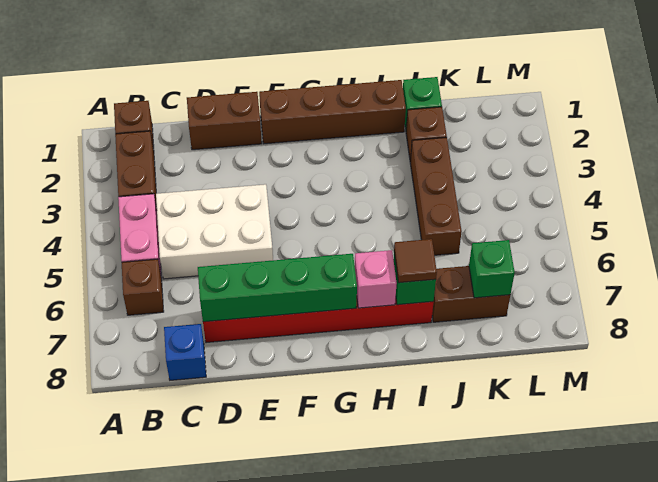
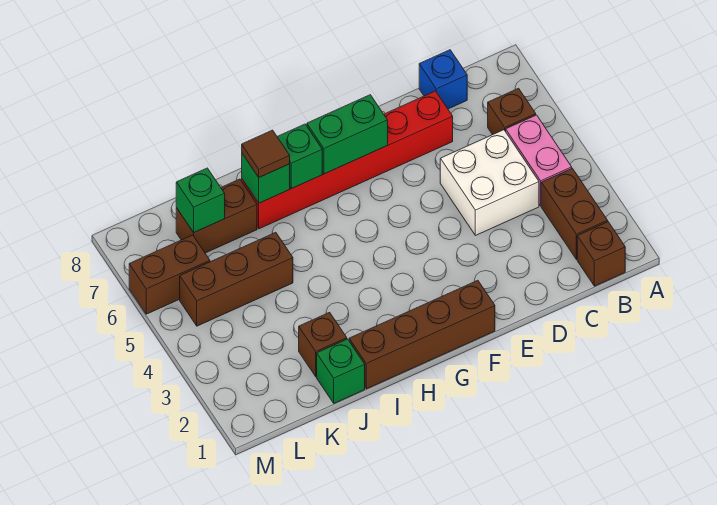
white 2x3 brick [156,184,273,279] -> white 2x2 brick [440,130,539,236]
brown 1x2 brick [187,92,262,150] -> brown 1x2 brick moved to [129,235,210,314]
green 1x4 brick [198,254,357,322] -> green 1x2 brick [307,95,388,174]
pink 1x1 brick [355,250,397,308] -> green 1x1 brick [277,124,322,188]
brown 1x3 brick [410,137,462,255] -> brown 1x3 brick turned to [180,232,293,326]

